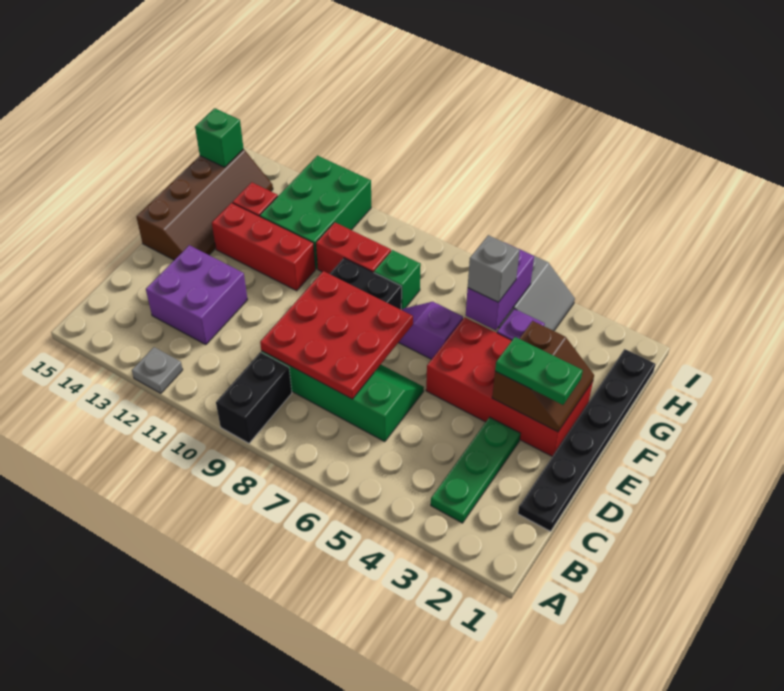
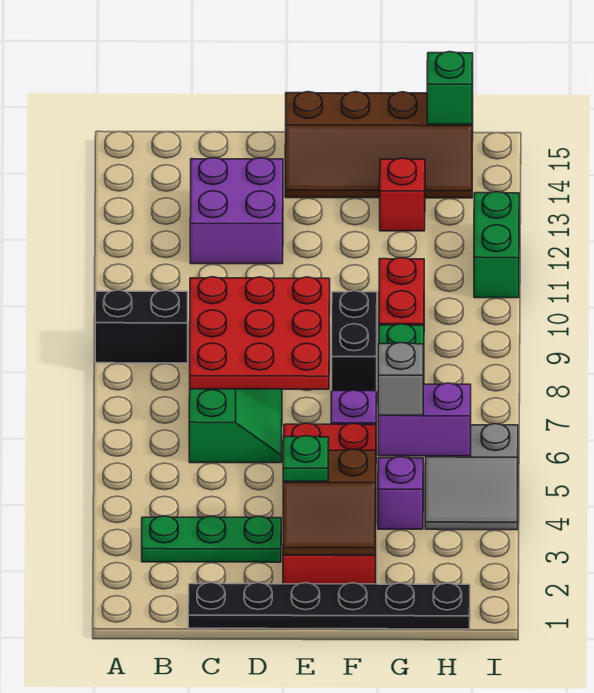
grey 1x1 plate [132,347,183,393] -> none
green 1x2 plate [495,337,583,405] -> green 1x1 plate [283,436,329,481]
red 1x3 brick [212,203,315,291] -> none
green 2x3 brick [260,156,371,269] -> green 1x2 brick [474,192,519,298]

